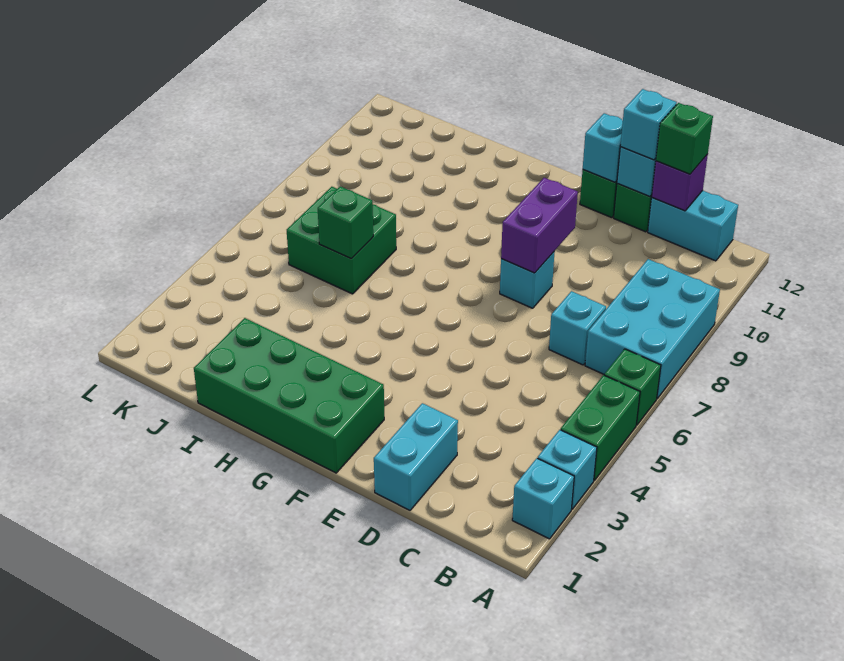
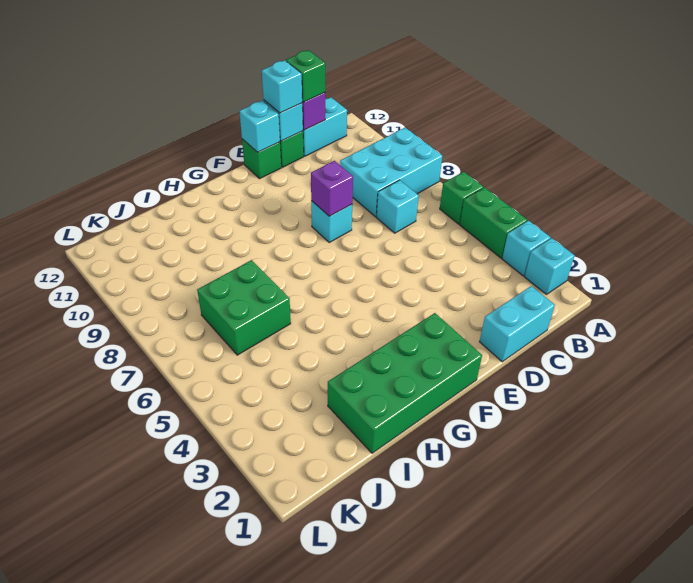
cyan 2x3 brick [585,259,720,398] -> cyan 2x3 brick turned to [340,128,442,217]
cyan 1x2 brick [374,403,458,510] -> cyan 1x2 brick turned to [480,286,555,362]
purple 1x2 brick [501,178,578,273] -> purple 1x1 brick [311,161,353,216]
green 1x1 brick [318,186,373,259] -> none

